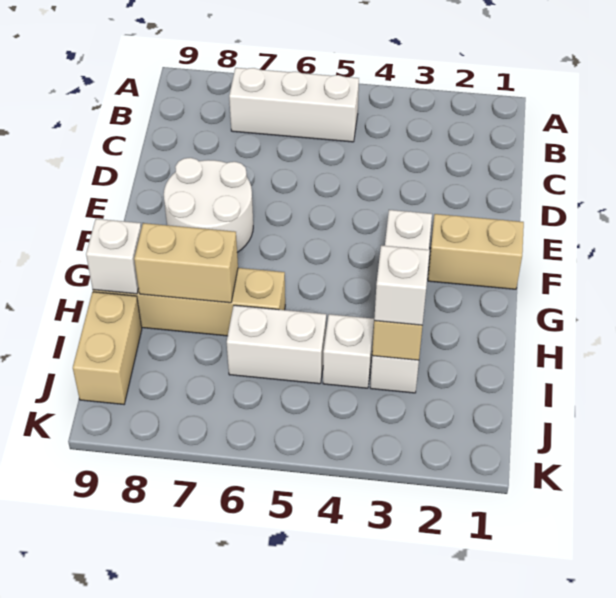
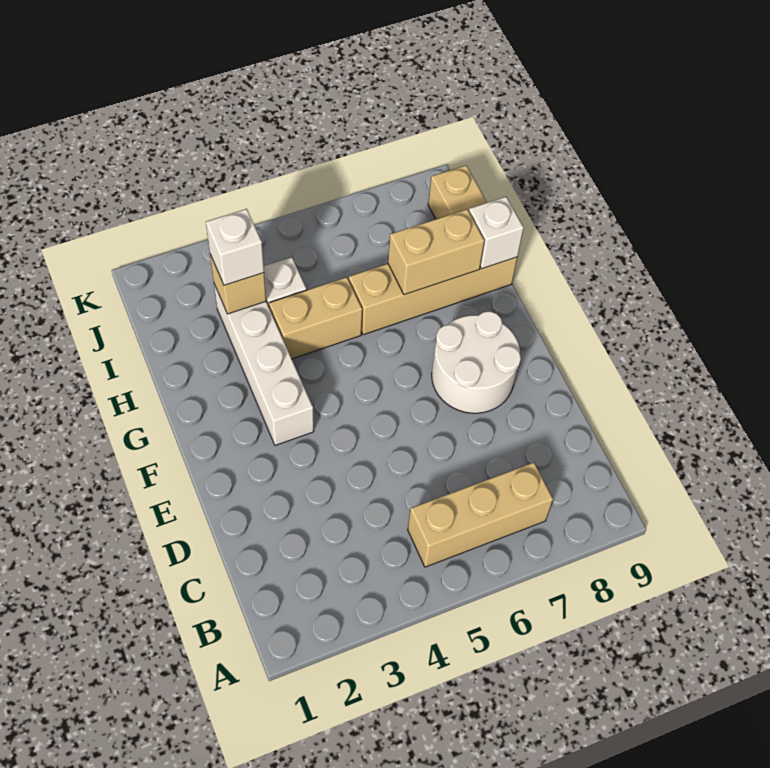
white 1x3 brick [229,68,359,142] -> tan 1x3 brick [408,462,553,567]
tan 1x2 brick [428,214,524,289] -> tan 1x2 brick moved to [269,277,362,359]
white 1x2 brick [227,305,326,384] -> none

